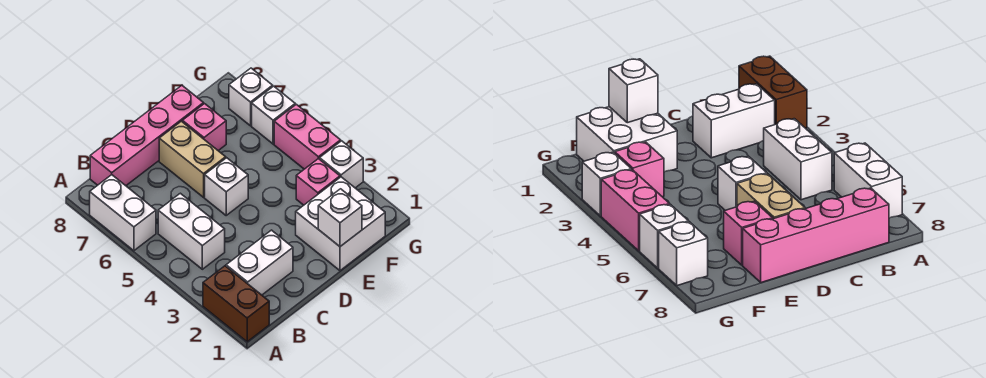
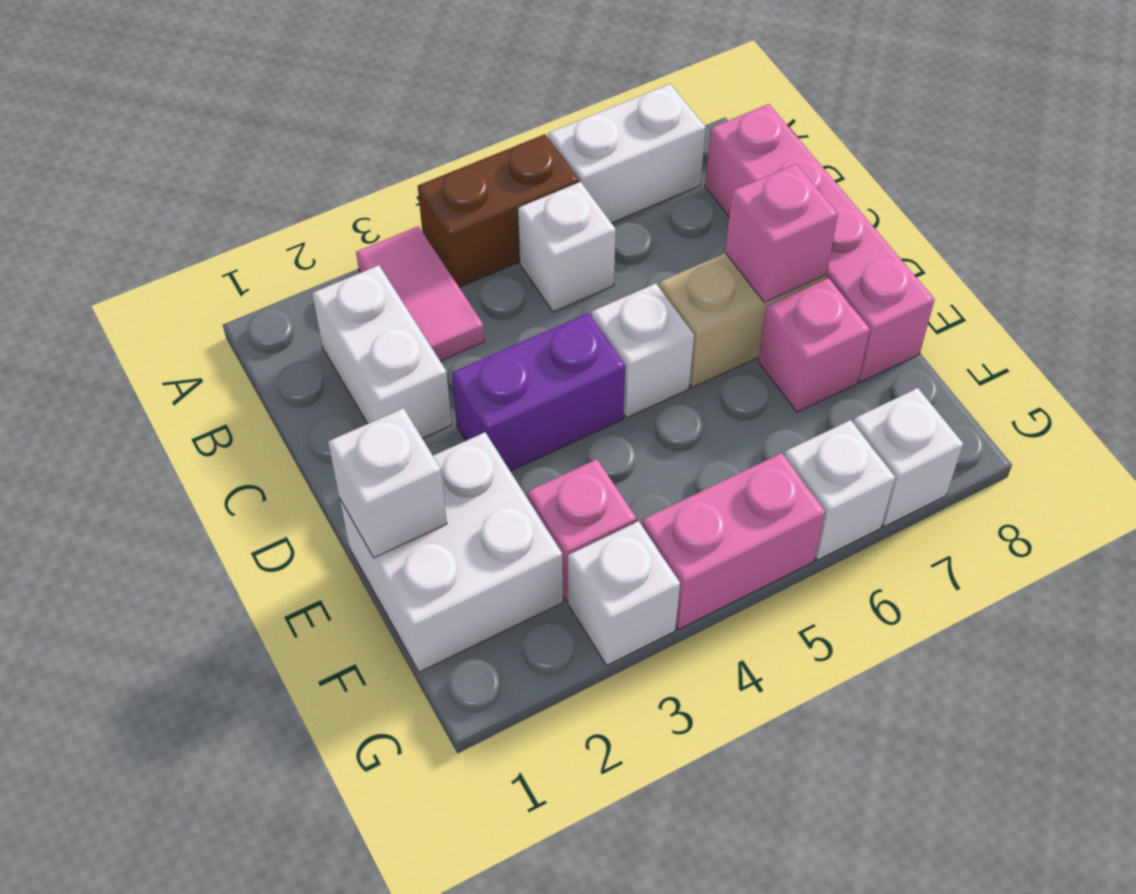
brown 1x2 brick [203,266,269,342] -> brown 1x2 brick moved to [418,134,579,287]
none -> pink 1x2 tile [356,226,485,361]
white 1x2 brick [158,193,225,269] -> white 1x1 brick [518,182,616,312]
none -> purple 1x2 brick [452,313,626,471]
none -> pink 1x1 brick [725,164,838,302]

